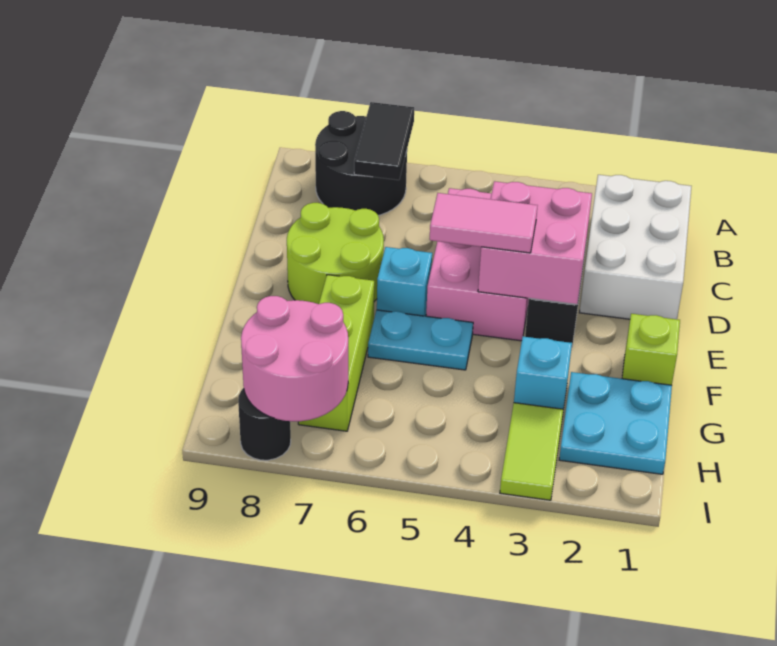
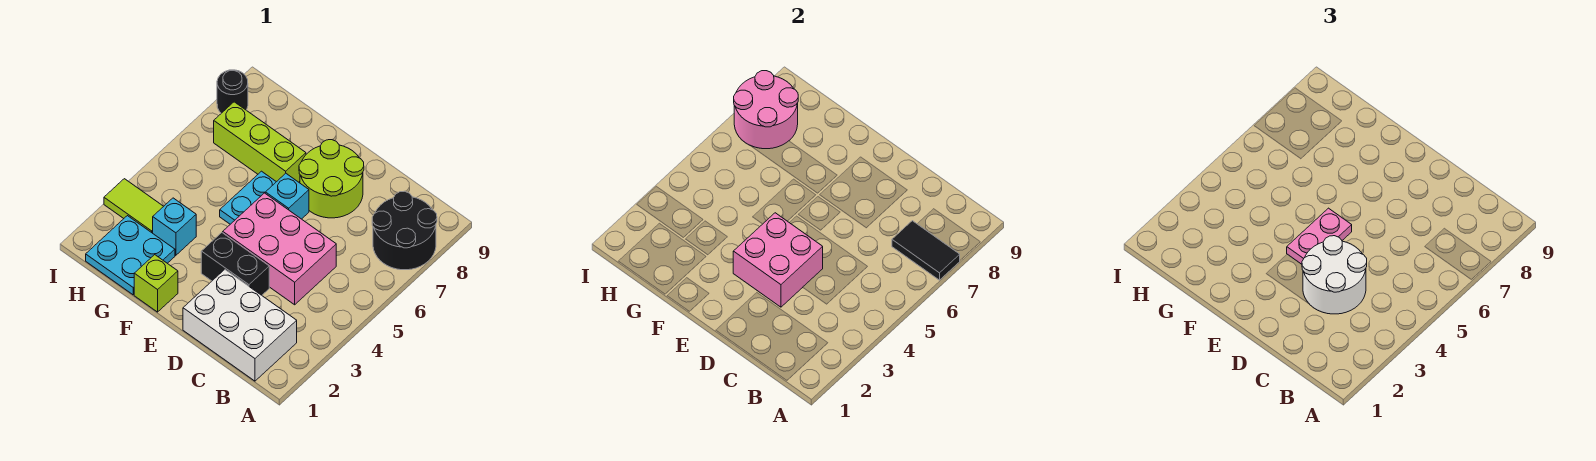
none -> white 2x2 round brick [1302,236,1367,314]
pink 1x2 tile [430,193,538,253] -> pink 1x2 plate [1287,208,1352,264]

